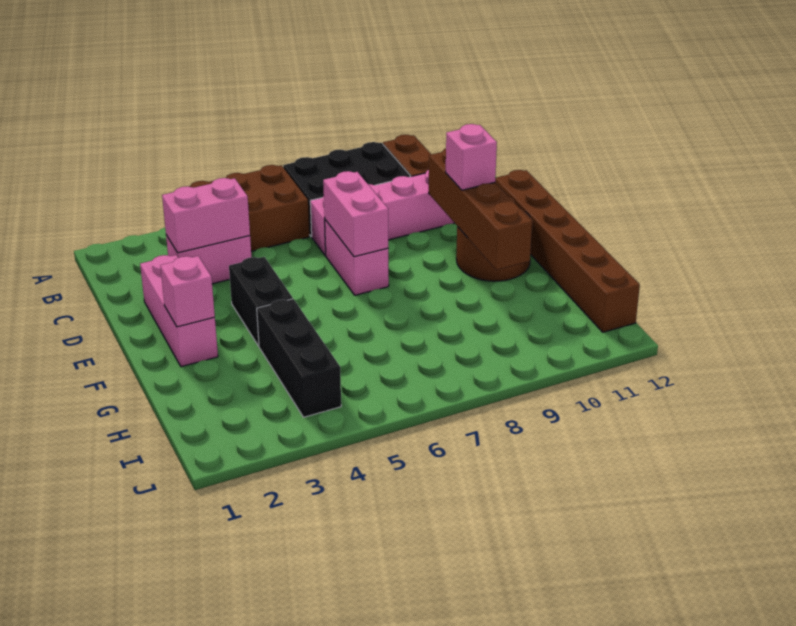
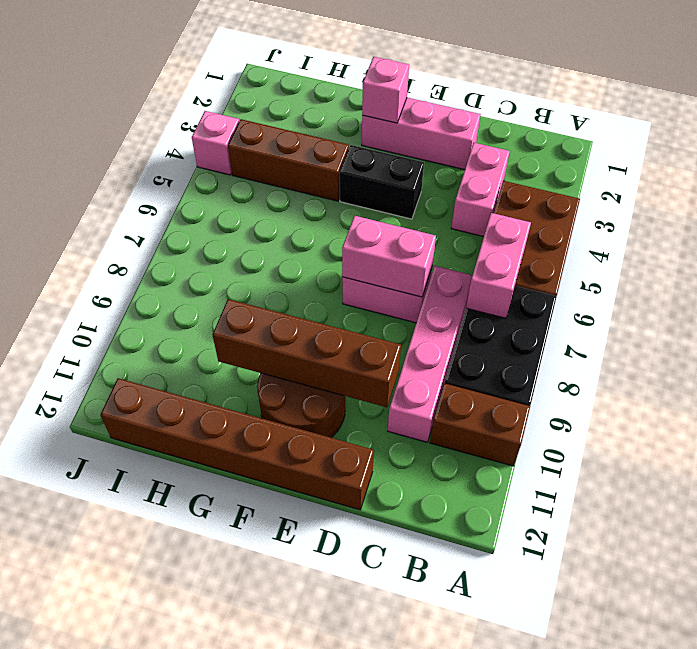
pink 1x2 brick [162,178,250,253] -> pink 1x2 brick moved to [466,213,531,318]
pink 1x1 brick [446,124,497,190] -> pink 1x1 brick moved to [192,111,239,175]
black 1x3 brick [257,299,341,417] -> brown 1x3 brick [228,119,349,201]

